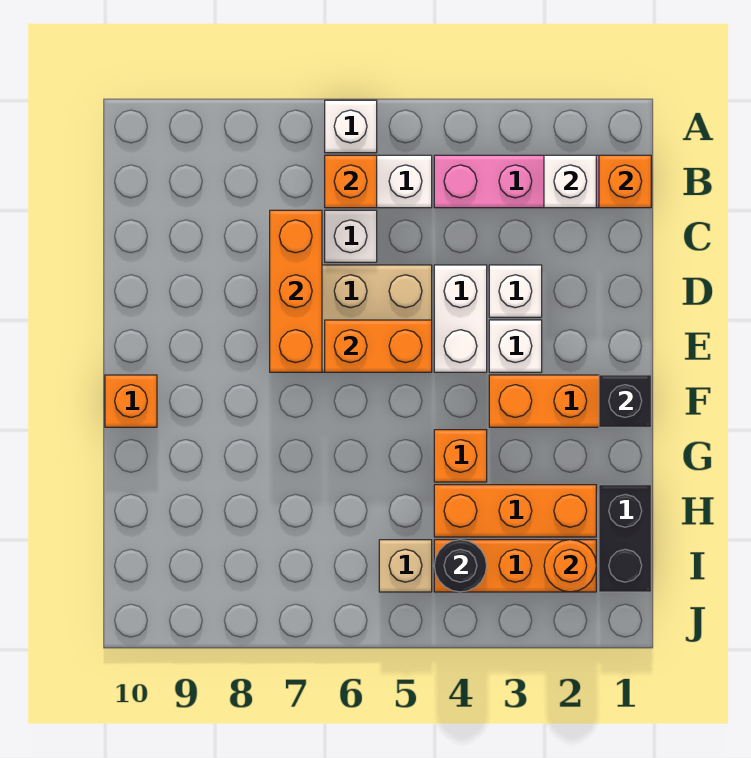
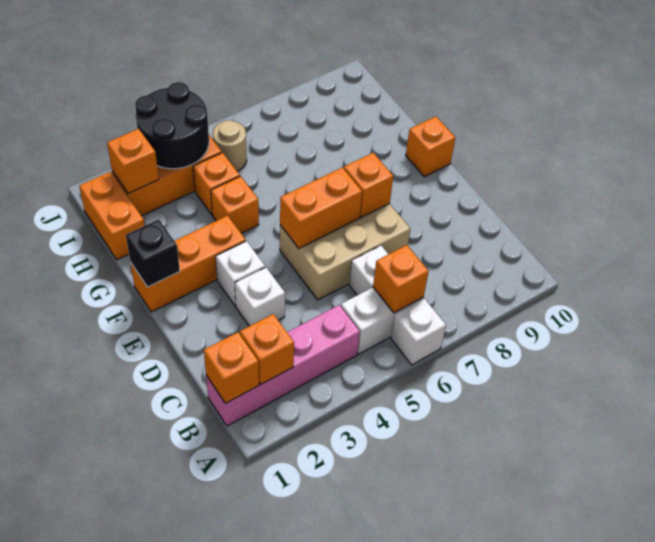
white 1x1 brick [544,155,596,208] -> orange 1x1 brick [240,314,294,384]
orange 1x3 brick [270,210,322,372] -> orange 1x1 brick [344,153,393,217]
white 1x2 brick [434,265,487,372] -> none
black 1x2 brick [599,485,651,592] -> orange 1x2 brick [79,172,145,260]
orange 1x3 brick [434,485,596,537] -> orange 1x1 brick [193,153,240,215]
orange 1x1 round brick [544,540,596,592] -> orange 1x1 brick [107,129,159,194]
black 1x1 round brick [434,540,487,592] -> black 2x2 round brick [135,82,209,169]
tan 1x1 brick [379,540,432,592] -> tan 1x1 round brick [213,120,247,171]

